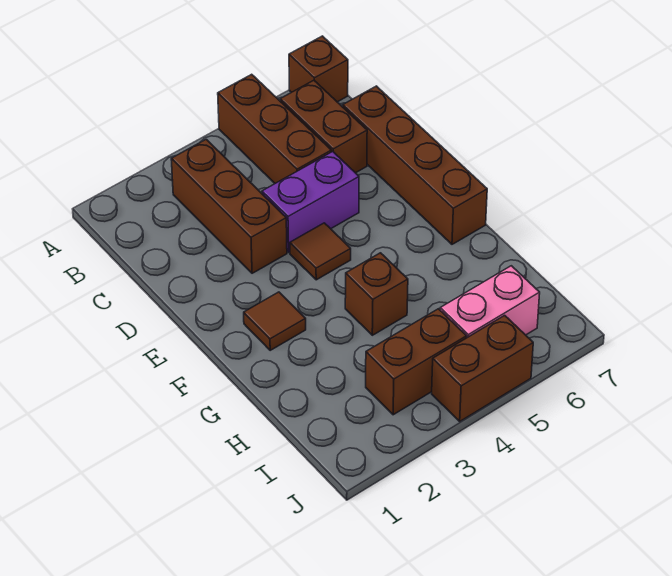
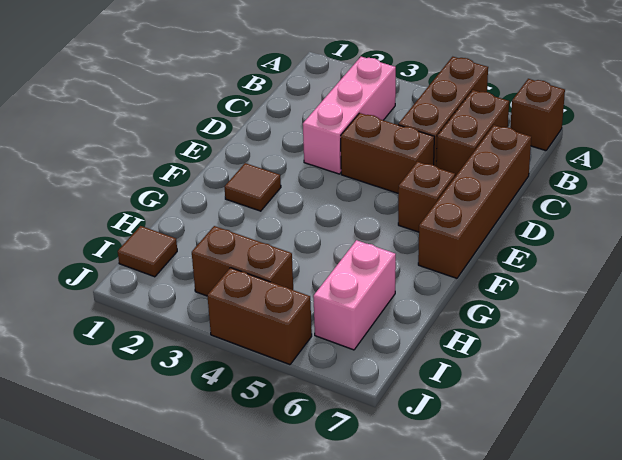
brown 1x3 brick [171,139,287,273] -> pink 1x3 brick [303,57,396,174]
purple 1x2 brick [262,152,359,252] -> brown 1x2 brick [341,113,434,193]
brown 1x1 tile [290,223,351,280] -> brown 1x1 tile moved to [118,226,177,277]
brown 1x1 brick [345,253,408,335] -> brown 1x1 brick moved to [398,162,455,232]
pink 1x2 brick [440,266,540,338] -> pink 1x2 brick turned to [313,240,396,350]

